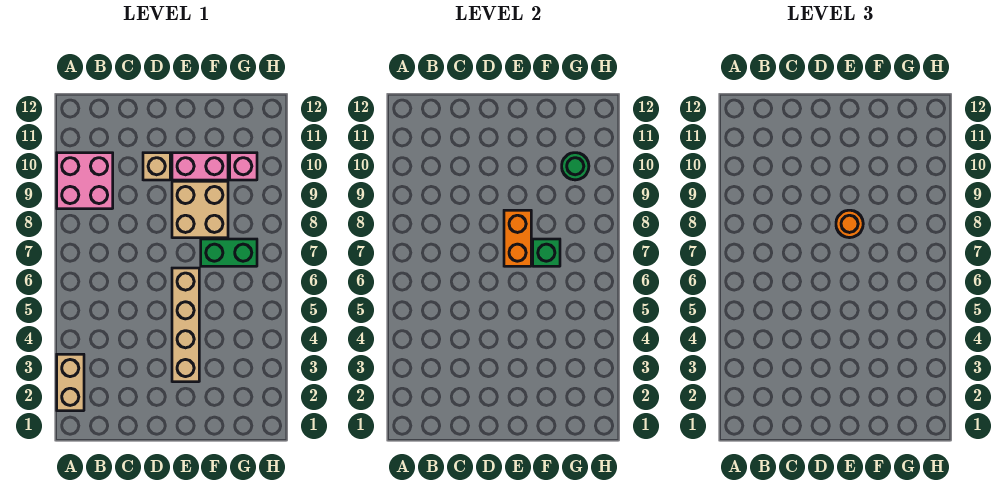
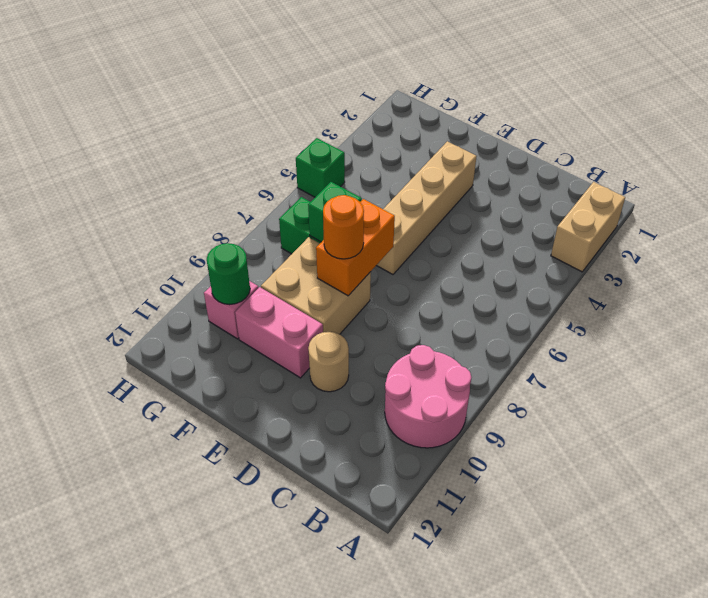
pink 2x2 brick [57,153,113,209] -> pink 2x2 round brick [385,345,471,448]
tan 1x1 brick [143,153,170,180] -> tan 1x1 round brick [308,332,349,392]
none -> green 1x1 brick [296,138,345,197]

